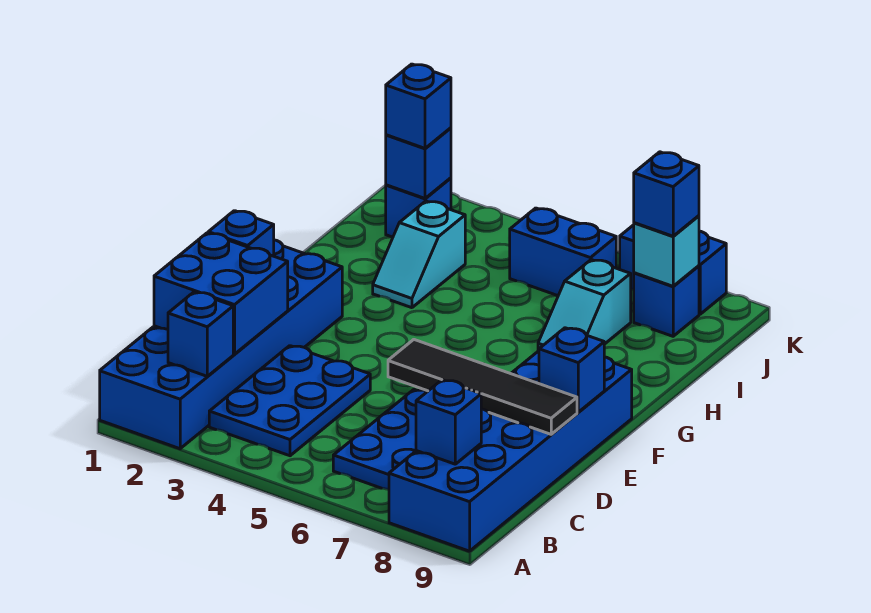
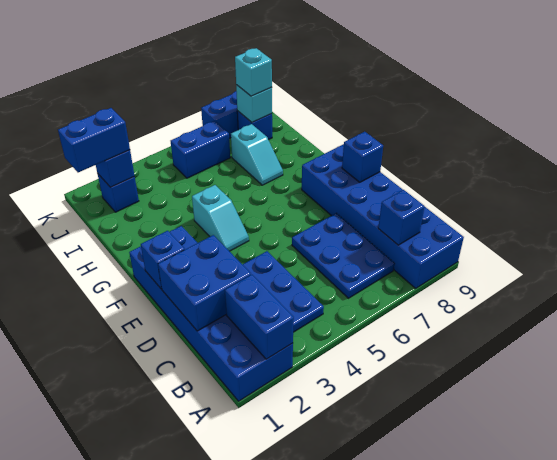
blue 1x1 brick [168,292,233,376] -> blue 1x2 brick [225,275,294,359]
black 1x4 tile [388,340,577,434] -> none
cyan 1x2 slope [373,201,465,308] -> cyan 1x2 slope moved to [192,185,249,251]
blue 1x1 brick [386,64,451,148] -> blue 1x2 brick [58,108,130,172]
blue 1x1 brick [634,152,699,236] -> cyan 1x1 brick [235,48,272,96]

